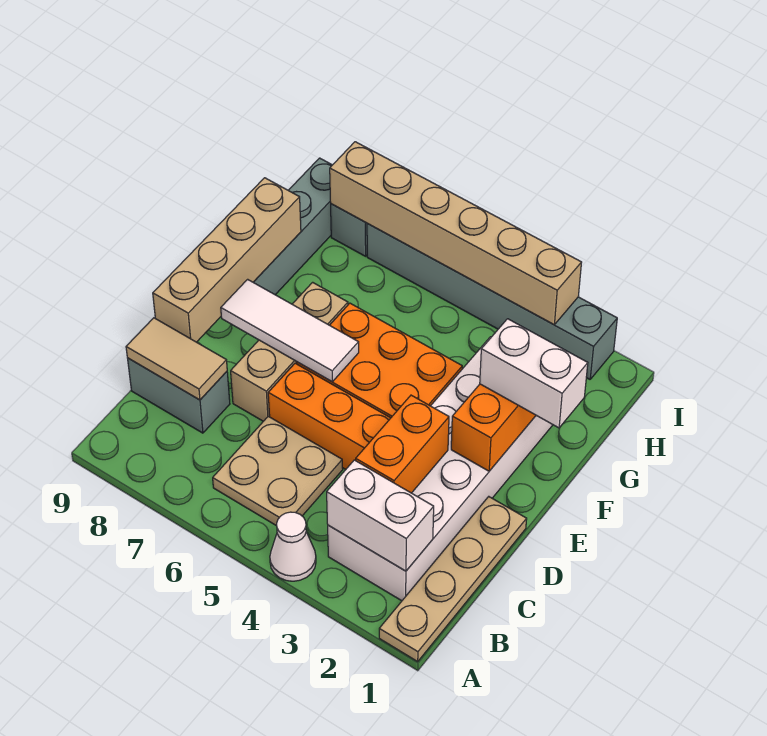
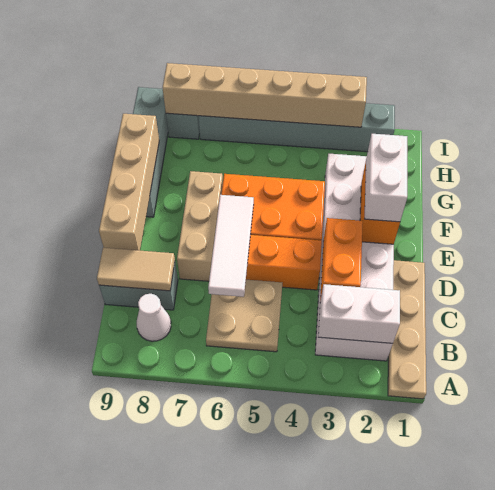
white 1x1 cone [270,512,316,581] -> white 1x1 cone moved to [137,294,171,341]
white 1x3 tile [221,279,359,382] -> white 1x3 tile turned to [208,195,254,297]
white 1x2 brick [480,319,588,428] -> white 1x2 brick turned to [364,134,407,222]

